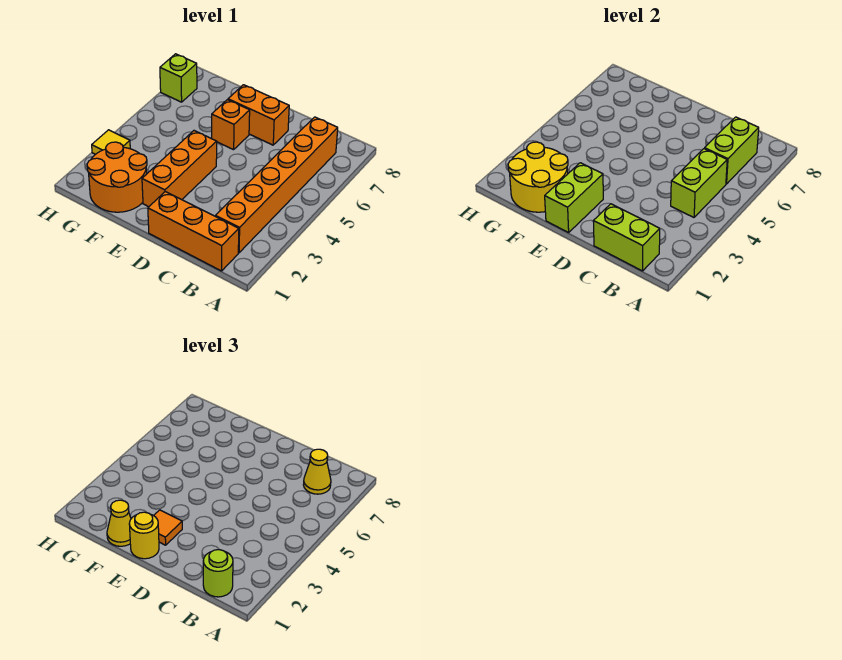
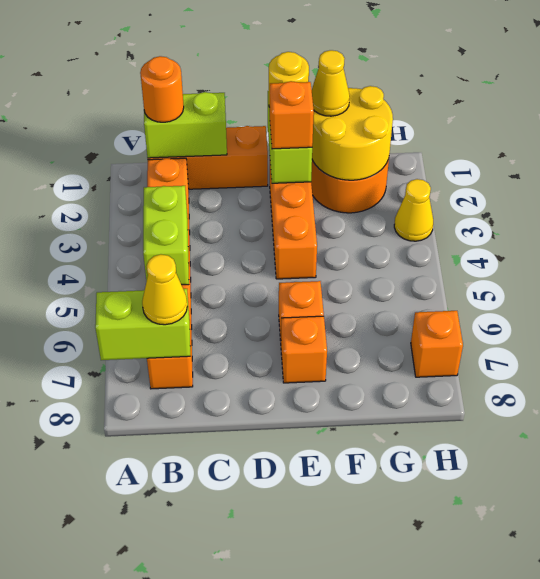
lime 1x1 round brick [203,550,233,597] -> orange 1x1 round brick [140,56,184,122]
lime 1x2 brick [704,117,759,184] -> lime 1x2 brick turned to [95,289,190,360]
orange 1x2 brick [228,85,289,145] -> orange 1x1 brick [281,316,327,383]
orange 1x1 tile [154,510,182,545] -> orange 1x1 brick [270,81,314,149]
yellow 1x1 tile [92,130,130,154] -> yellow 1x1 cone [394,179,433,241]
lime 1x1 brick [160,54,197,102] -> orange 1x1 brick [411,311,463,377]

